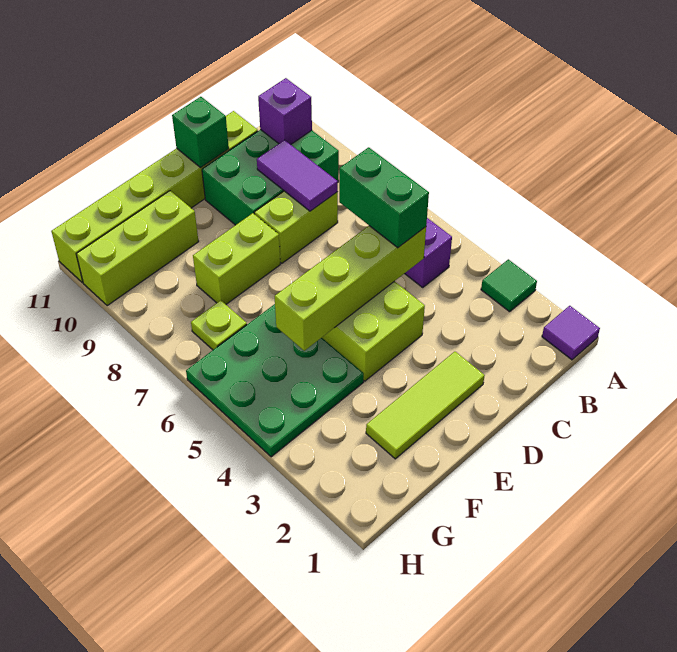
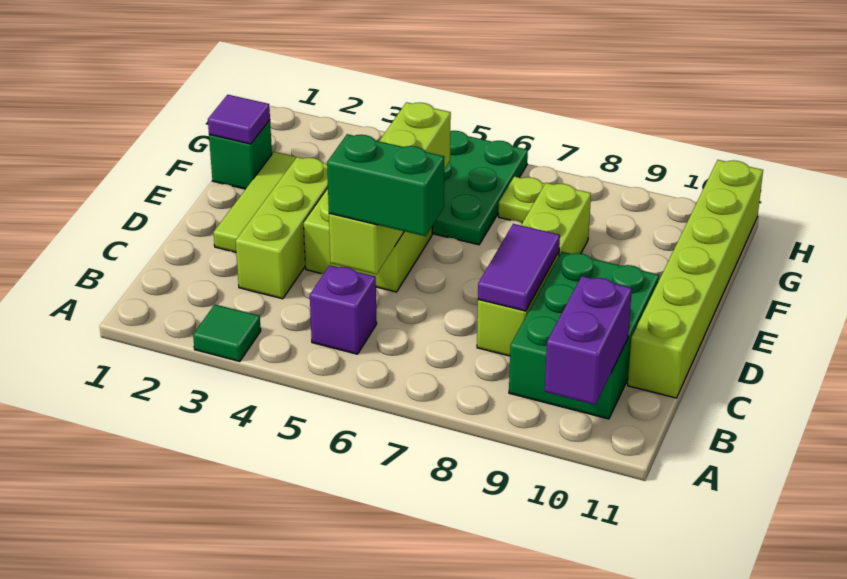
purple 1x1 tile [542,306,600,360] -> purple 1x1 tile moved to [208,95,270,144]
purple 1x1 brick [258,78,312,145] -> purple 1x2 brick [545,276,632,405]
purple 1x2 tile [257,140,338,211] -> purple 1x2 tile turned to [478,224,560,311]
green 1x1 brick [172,97,229,167] -> green 1x1 brick moved to [209,120,272,189]
lime 1x3 brick [76,191,199,306] -> lime 1x3 brick moved to [236,157,328,299]

